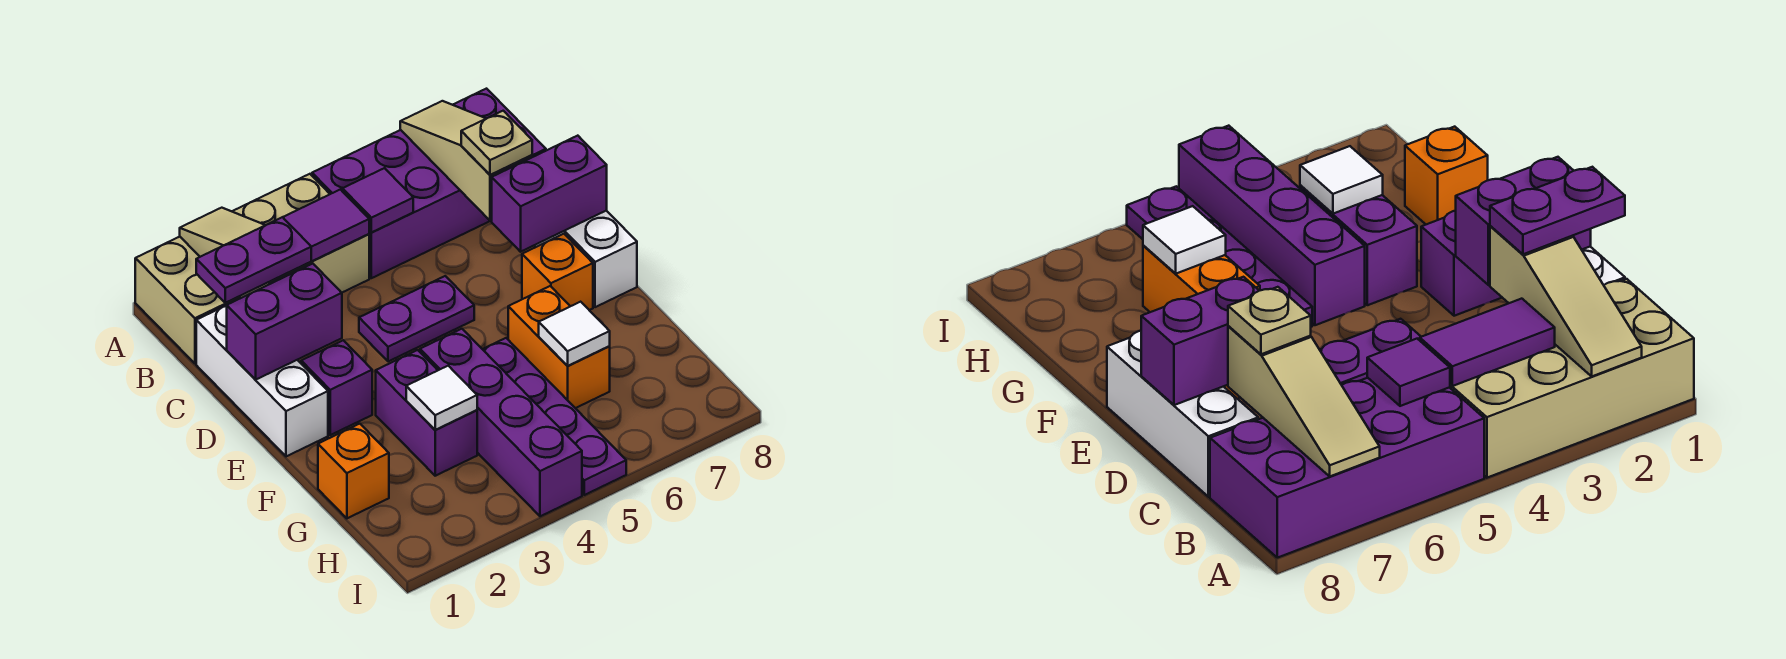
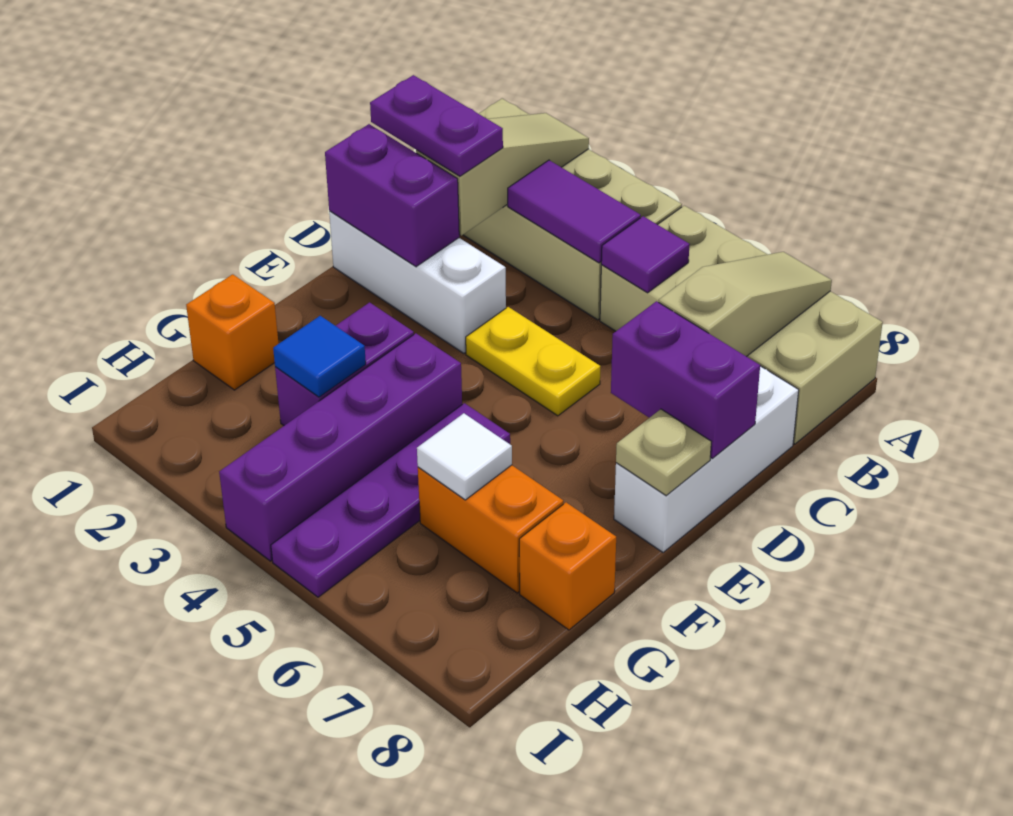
purple 2x4 brick [312,89,546,278] -> tan 2x4 brick [600,206,883,444]
white 1x3 brick [196,305,328,456] -> white 1x3 brick turned to [329,211,506,353]
tan 1x1 plate [461,111,532,175] -> tan 1x1 plate moved to [616,409,711,496]
purple 1x2 plate [359,276,474,362] -> yellow 1x2 plate [466,307,600,416]
purple 1x1 brick [301,340,372,435] -> none
orange 1x1 brick [522,234,593,310] -> orange 1x1 brick moved to [519,502,616,630]
orange 1x2 brick [508,286,610,408] -> orange 1x2 brick turned to [418,465,563,593]
white 1x1 tile [406,366,477,430] -> blue 1x1 tile [273,316,366,397]

